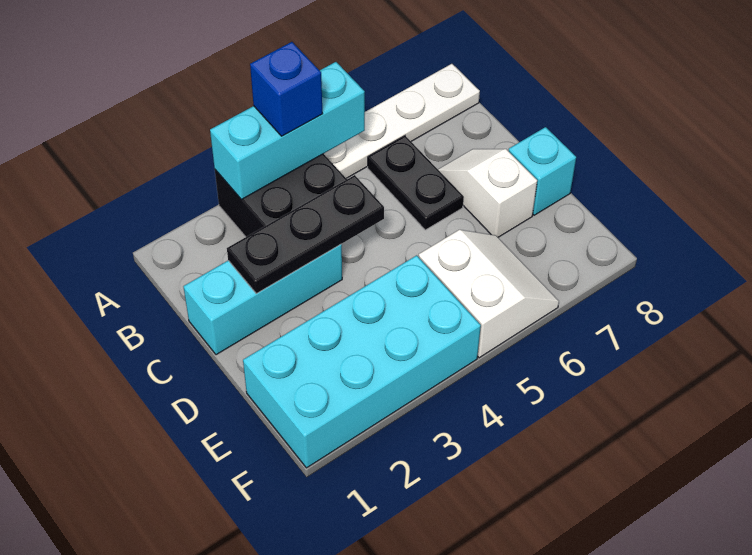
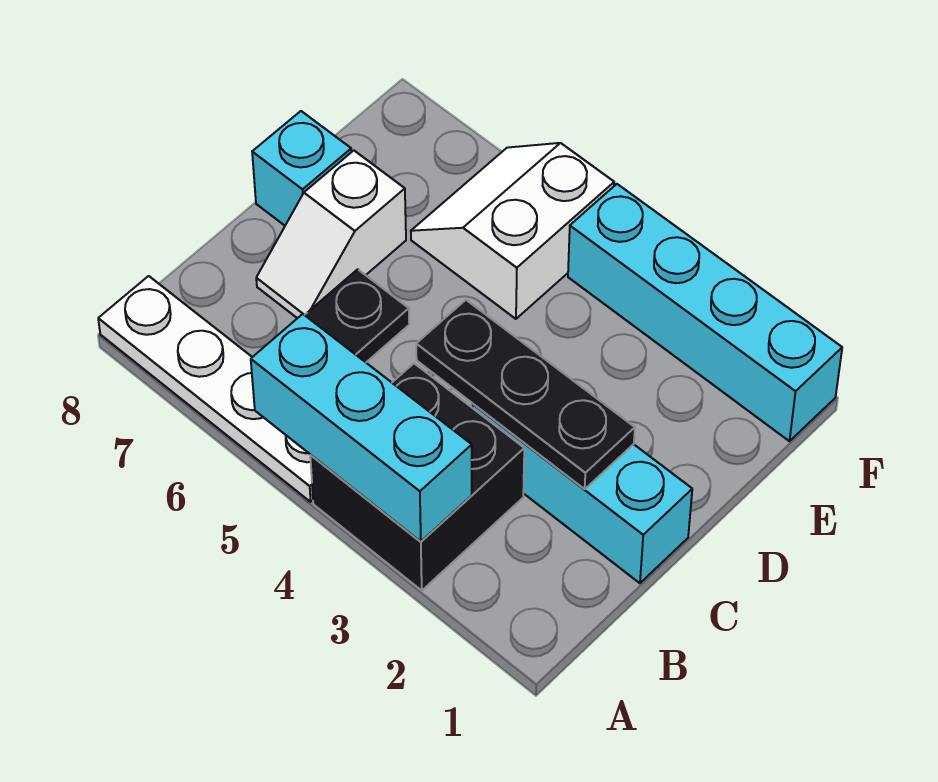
blue 1x1 brick [250,42,322,136] -> none
cyan 2x4 brick [243,255,481,468] -> cyan 1x4 brick [568,184,842,441]

